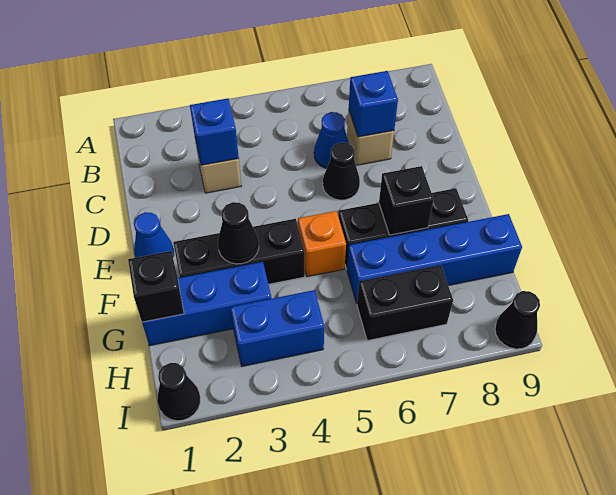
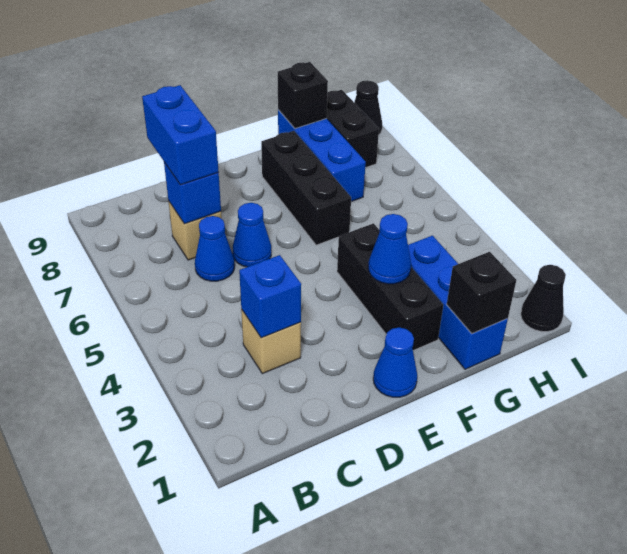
black 1x1 cone [323,143,360,200] -> blue 1x1 cone [233,203,271,267]
black 1x1 cone [218,202,259,264] -> blue 1x1 cone [368,214,411,284]
orange 1x1 brick [298,211,346,277] -> none
black 1x1 brick [379,166,434,235] -> black 1x1 brick moved to [278,62,328,129]
blue 1x4 brick [347,214,522,303] -> blue 1x3 brick [278,110,366,202]
blue 1x2 brick [231,290,324,366] -> blue 1x2 brick moved to [142,85,219,185]
black 1x2 brick [357,265,453,341] -> black 1x2 brick moved to [327,90,379,168]

